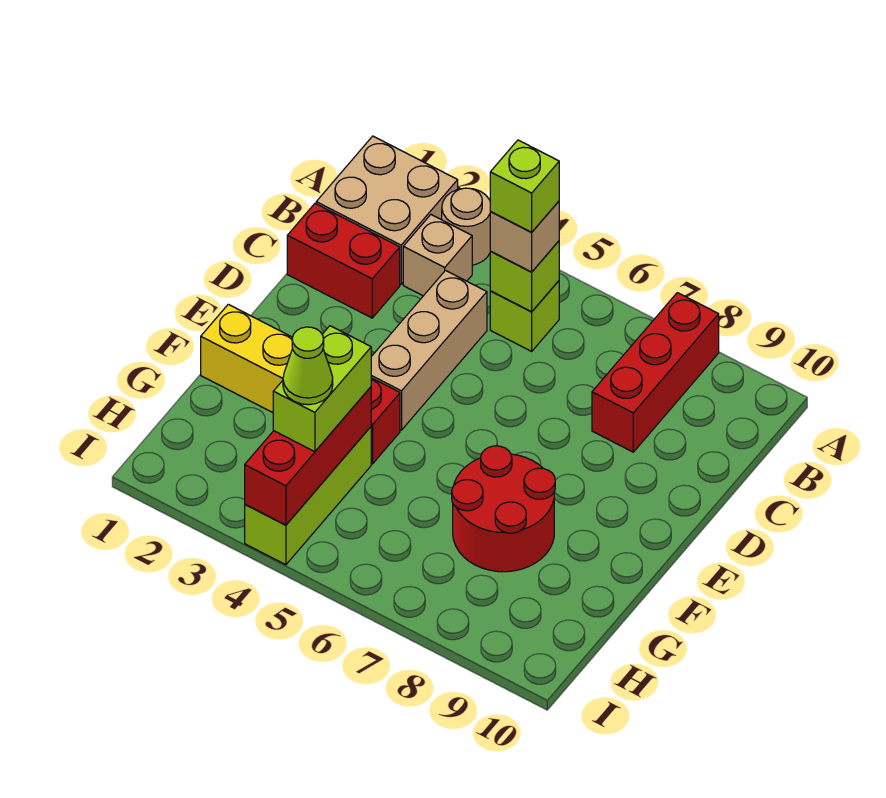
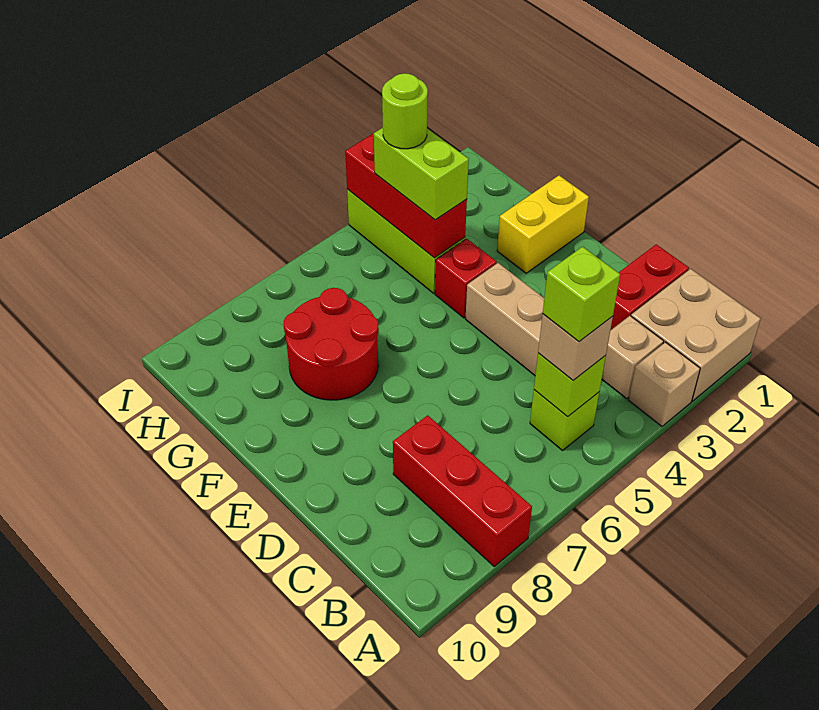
tan 1x1 round brick [442,188,490,265] -> tan 1x1 brick [628,342,700,426]
lime 1x1 cone [283,327,333,405] -> lime 1x1 round brick [382,73,428,149]

